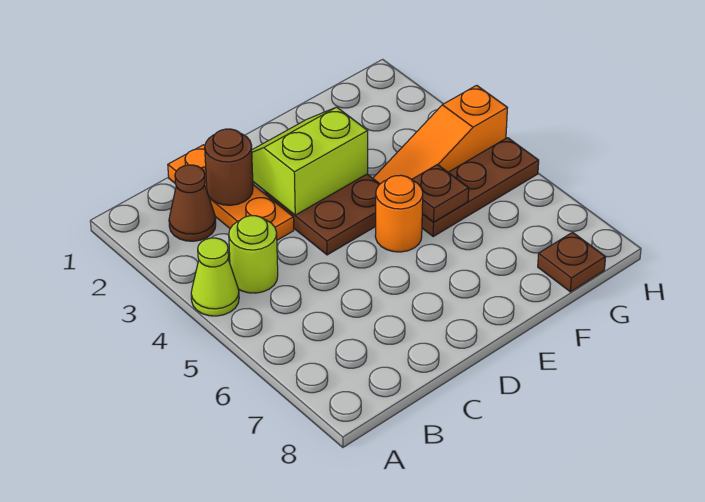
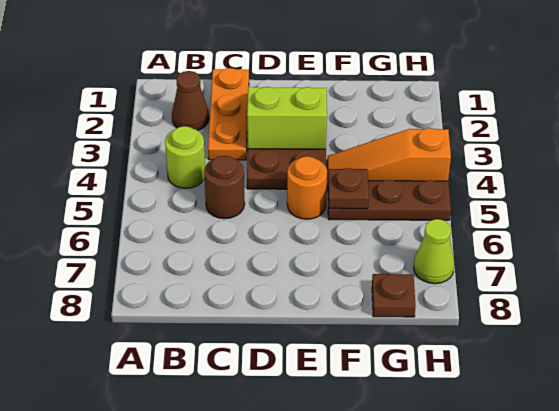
lime 1x1 cone [191,238,239,316] -> lime 1x1 cone moved to [414,219,454,284]
brown 1x1 round brick [205,129,253,205] -> brown 1x1 round brick moved to [204,156,245,219]

